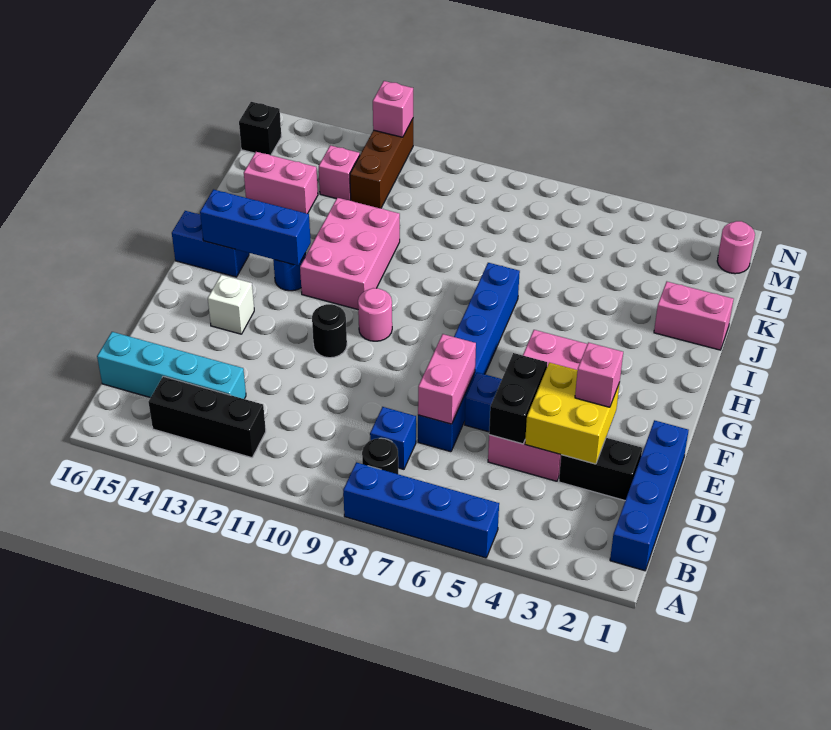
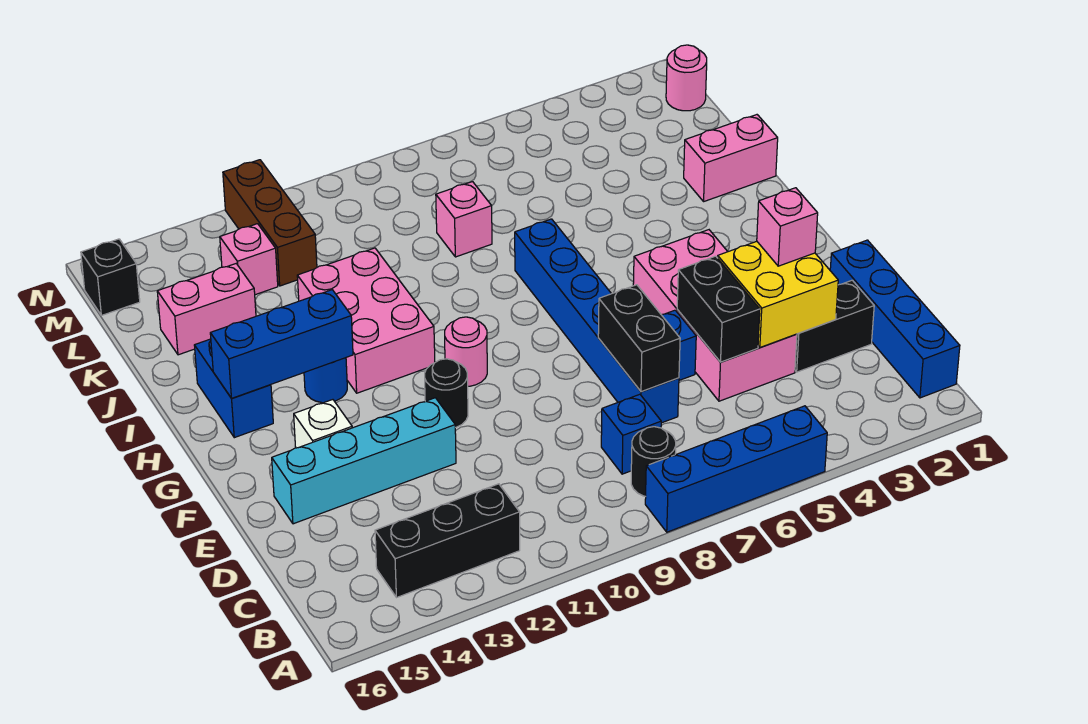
cyan 1x4 brick [97,332,246,399] -> cyan 1x4 brick moved to [272,398,456,524]
pink 1x2 brick [418,334,476,424] -> black 1x2 brick [598,285,680,392]
blue 1x2 brick [172,211,249,277] -> blue 1x2 brick turned to [194,339,273,438]
pink 1x1 brick [373,81,413,137] -> pink 1x1 brick moved to [436,182,492,257]

